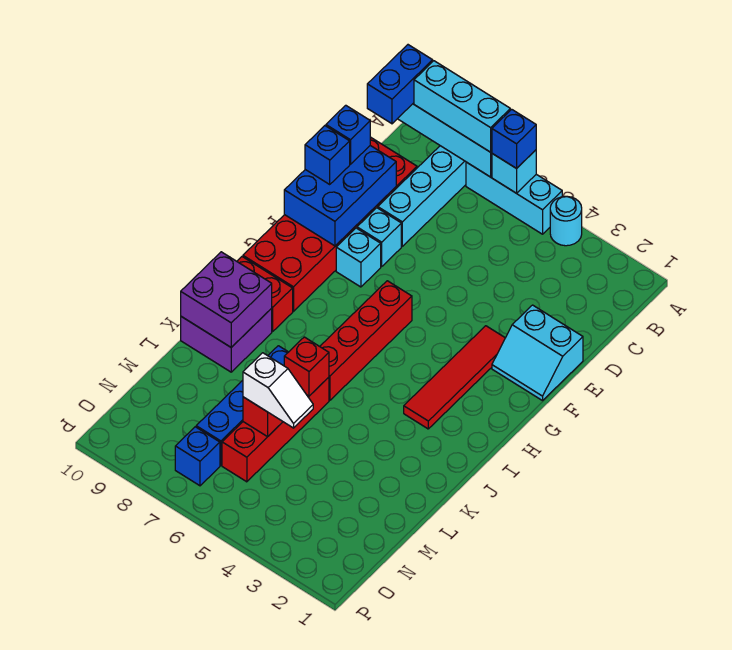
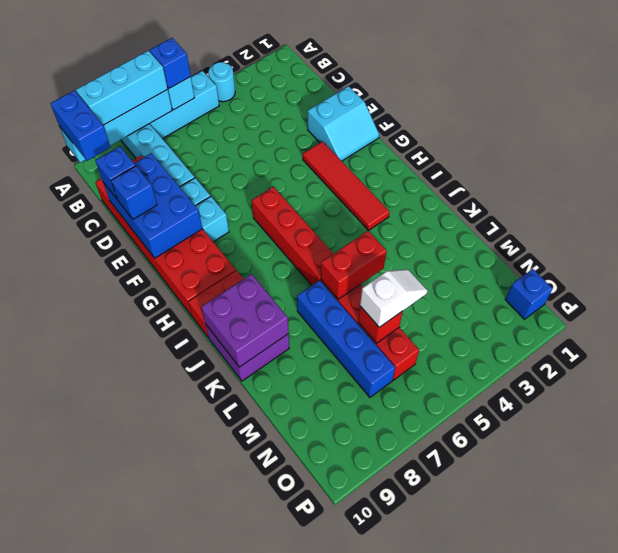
red 1x1 brick [284,337,329,396] -> red 1x2 brick [321,231,386,299]
blue 1x1 brick [175,427,220,486] -> blue 1x1 brick moved to [505,269,553,319]

